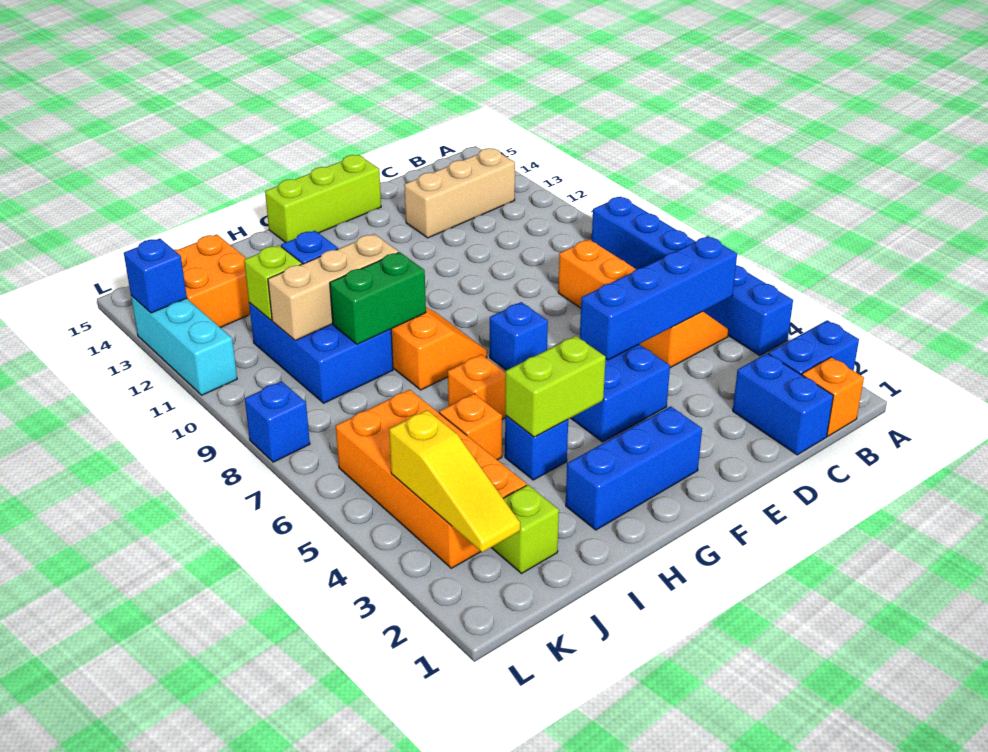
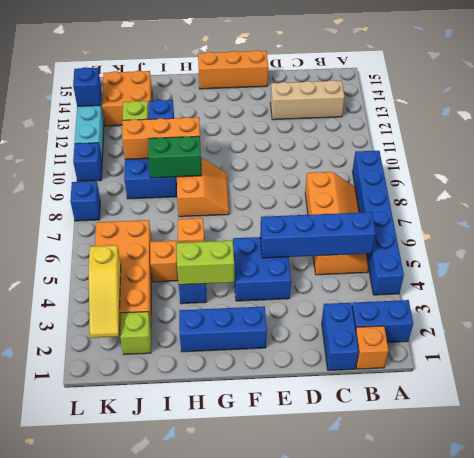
lime 1x3 brick [265,155,381,243] -> orange 1x3 brick [198,50,268,89]
blue 1x1 brick [490,302,548,370] -> blue 1x1 brick moved to [73,143,102,182]
tan 1x3 brick [268,234,399,340] -> orange 1x3 brick [122,117,201,159]

